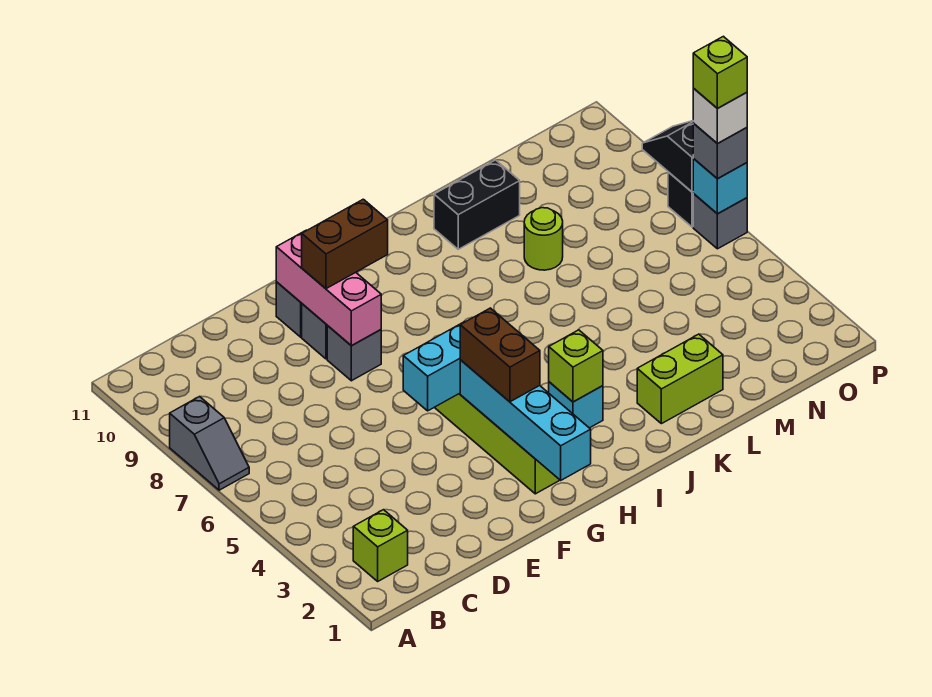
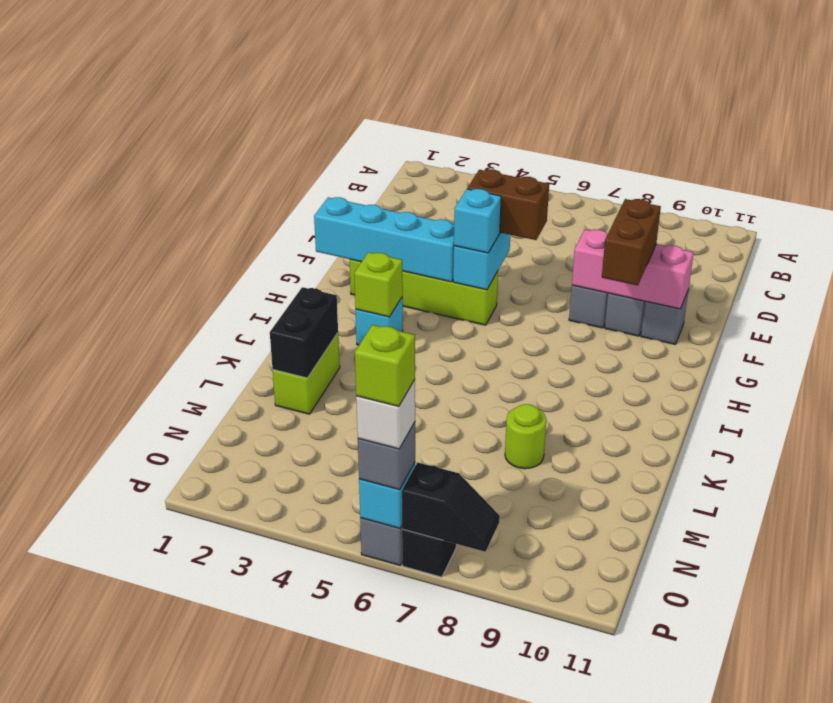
grey 1x2 slope [170,397,249,490] -> none
lime 1x1 brick [353,510,408,581] -> none
brown 1x2 brick [460,308,540,402] -> brown 1x2 brick moved to [467,169,549,240]
none -> cyan 1x1 brick [454,189,501,253]
black 1x2 brick [434,160,520,249] -> black 1x2 brick moved to [270,287,338,378]

